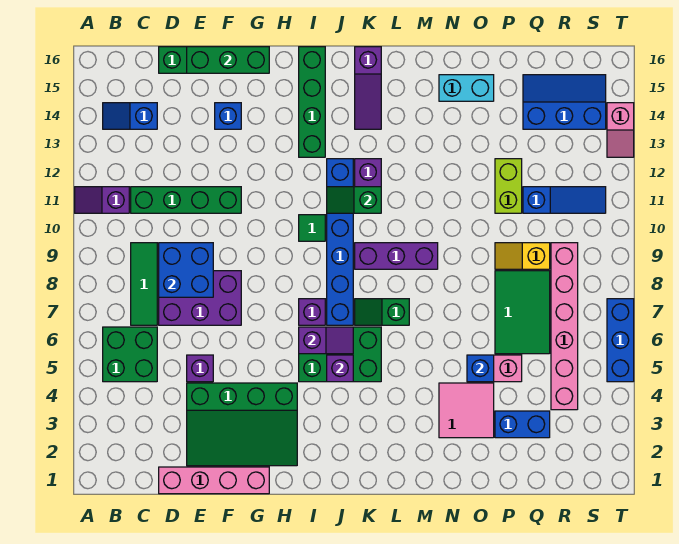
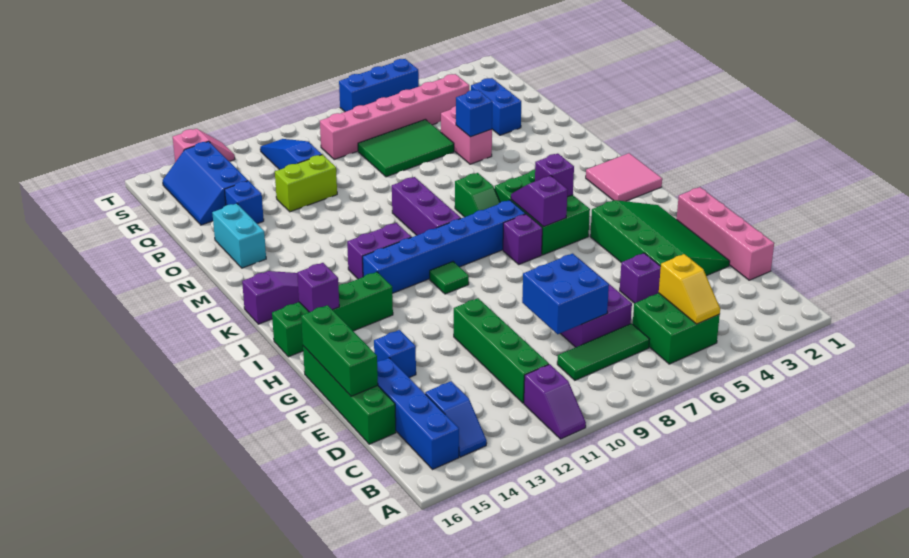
none -> blue 1x4 brick [377,358,459,470]
none -> purple 1x1 brick [297,263,339,312]
green 1x2 slope [327,187,381,213] -> none
pink 2x2 tile [439,383,494,438] -> pink 2x2 tile moved to [586,153,662,201]
yellow 1x2 slope [495,243,550,269] -> yellow 1x2 slope moved to [659,254,720,324]
none -> blue 1x1 brick [225,181,264,224]

